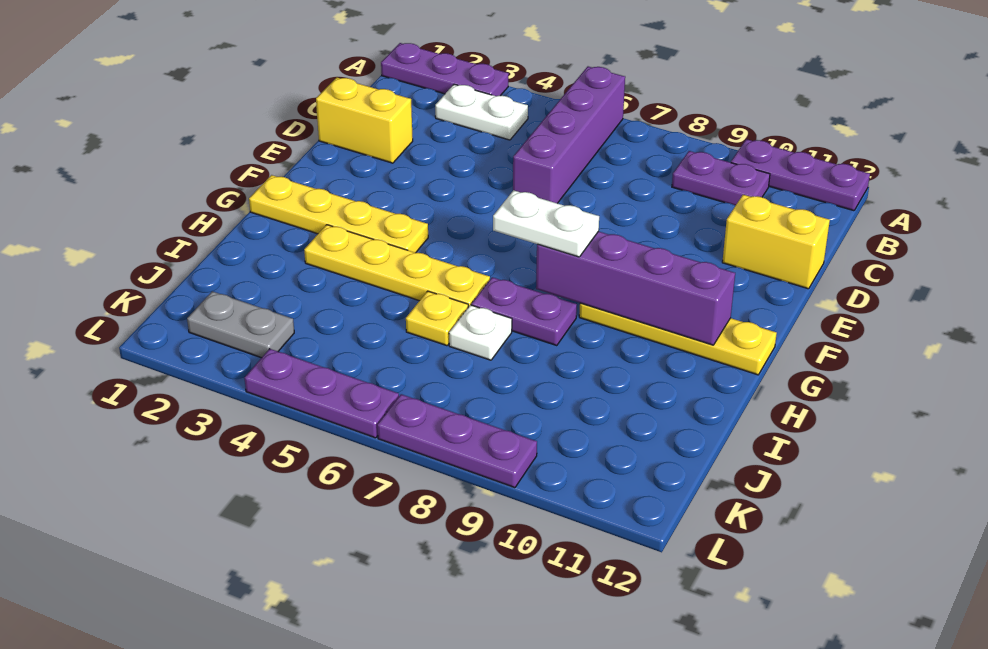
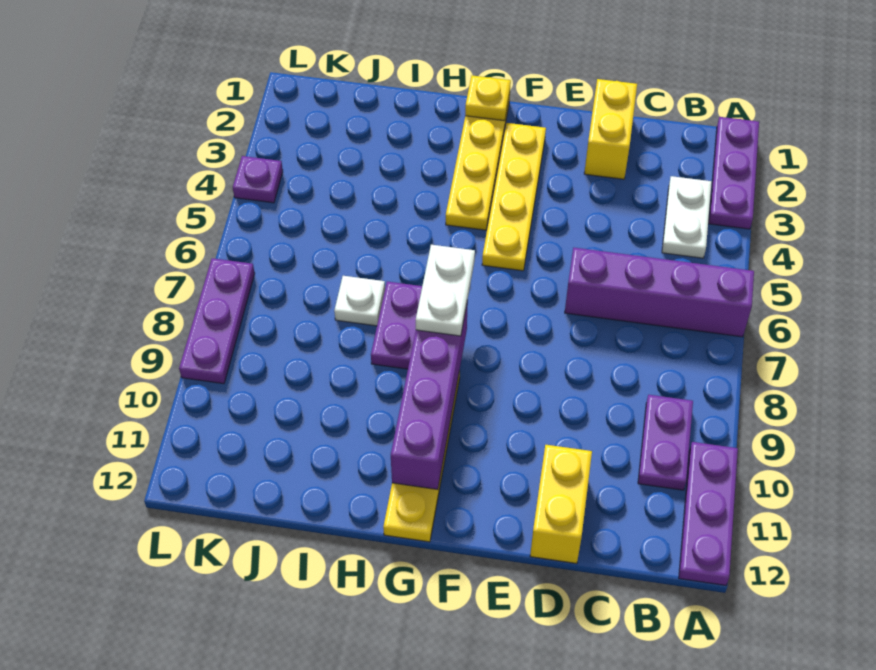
yellow 1x4 plate [304,225,490,307] -> yellow 1x4 plate moved to [482,123,546,271]
yellow 1x1 plate [406,291,468,346] -> yellow 1x1 plate moved to [465,75,511,121]
grey 1x2 plate [187,291,294,358] -> none
purple 1x3 plate [244,349,399,438] -> purple 1x1 plate [233,156,283,203]

